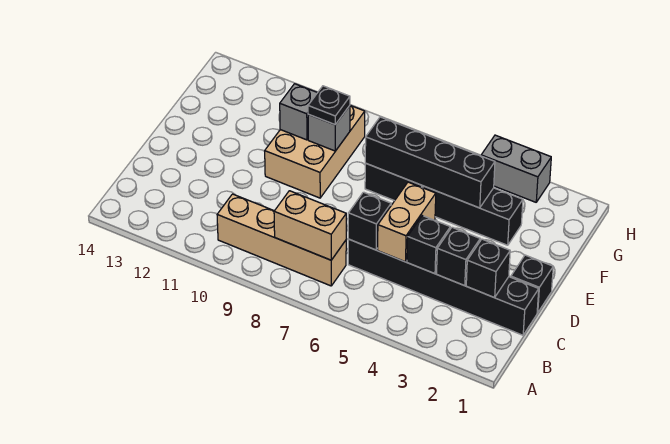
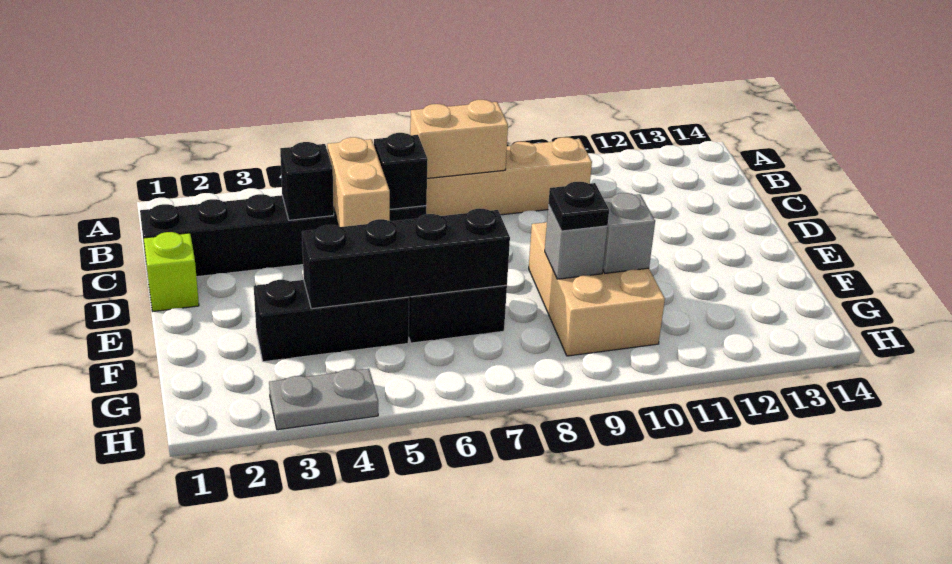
black 1x1 brick [466,239,510,297] -> none
black 1x1 brick [437,227,480,286] -> none
black 1x1 brick [511,255,553,313] -> lime 1x1 brick [144,232,199,311]
grey 1x2 brick [481,135,551,202] -> grey 1x2 plate [269,369,378,430]

